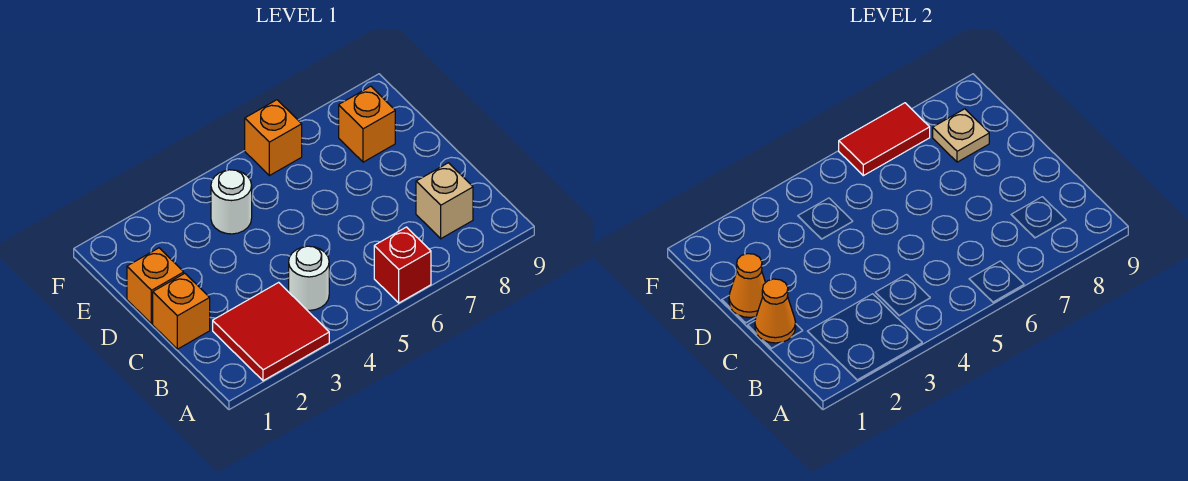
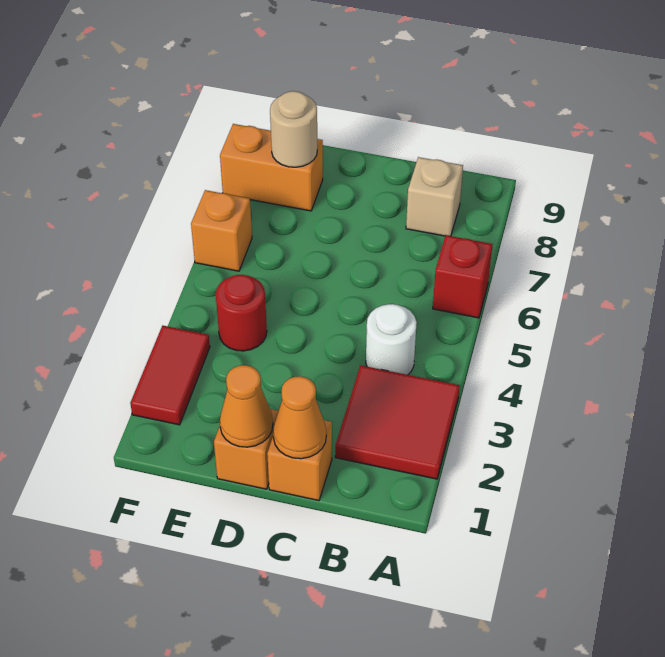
white 1x1 round brick [211,170,252,234] -> red 1x1 round brick [216,275,267,351]
orange 1x1 brick [339,86,395,162] -> orange 1x2 brick [220,124,323,211]
tan 1x1 plate [933,109,989,162] -> tan 1x1 round brick [270,91,317,167]
red 1x2 tile [839,103,930,176] -> red 1x2 tile moved to [130,326,210,425]

